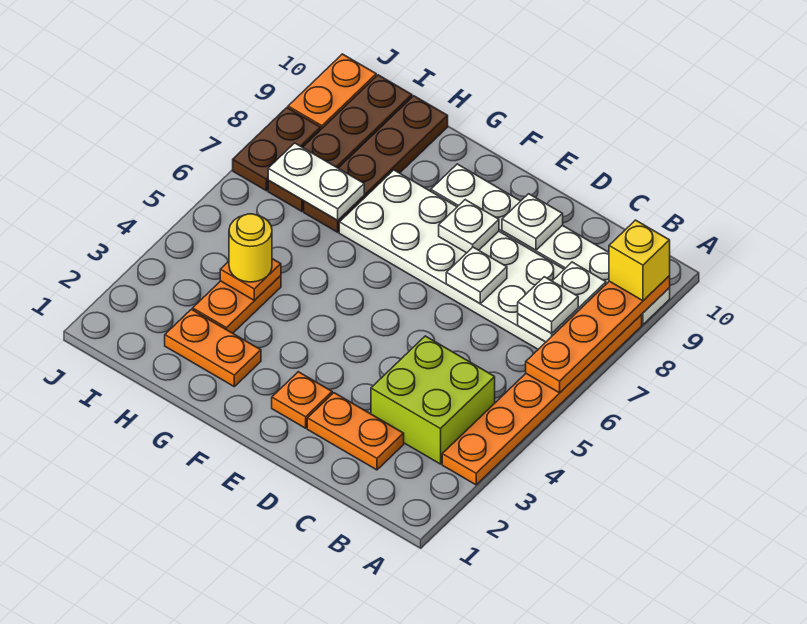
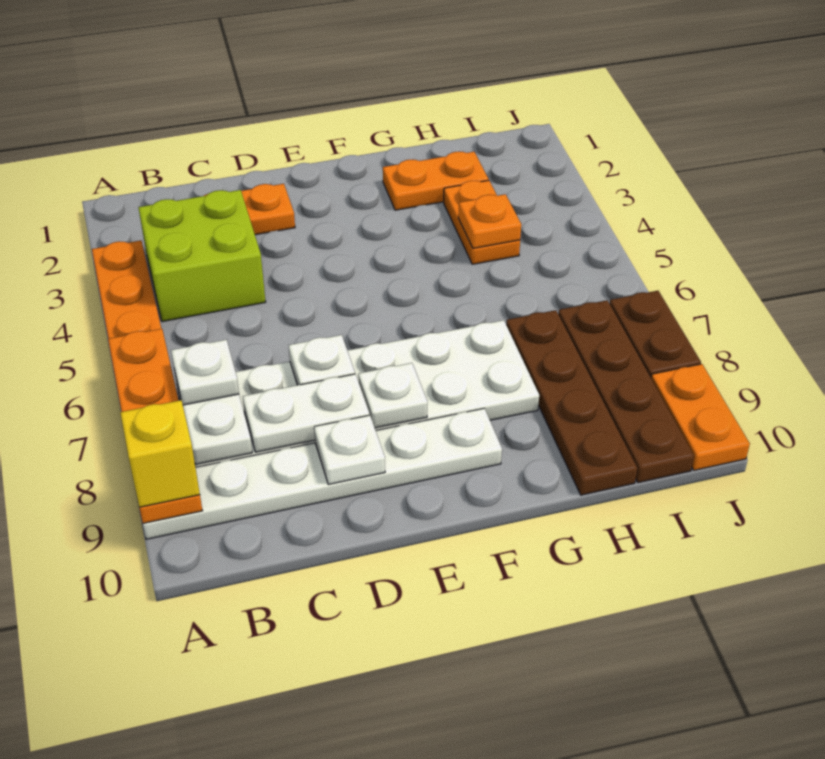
orange 1x1 plate [272,372,332,428] -> none
yellow 1x1 round brick [229,214,272,282] -> none
white 1x2 plate [268,143,364,220] -> white 1x2 plate moved to [243,374,370,452]

